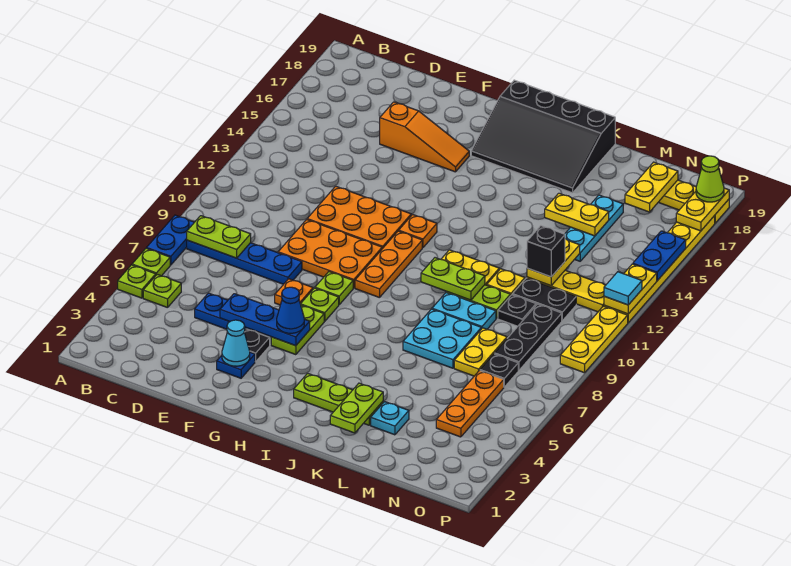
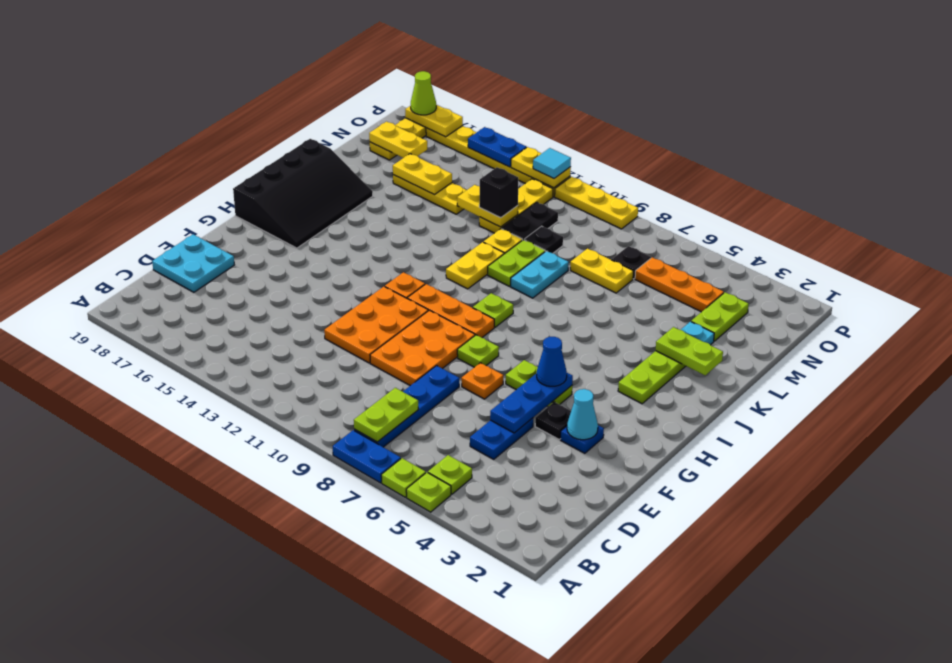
orange 1x3 slope [380,102,469,172] -> none
lime 1x1 plate [301,288,339,321] -> lime 1x1 plate moved to [473,293,513,327]
lime 1x2 plate [421,258,485,300] -> lime 1x2 plate moved to [691,292,749,341]
cyan 2x2 plate [403,309,481,368] -> cyan 2x2 plate moved to [152,234,234,292]
yellow 1x2 plate [545,193,609,236] -> yellow 1x2 plate turned to [393,154,452,195]
cyan 1x3 plate [565,195,623,261] -> yellow 1x3 plate [393,175,466,214]
black 1x3 plate [495,304,562,371] -> none

